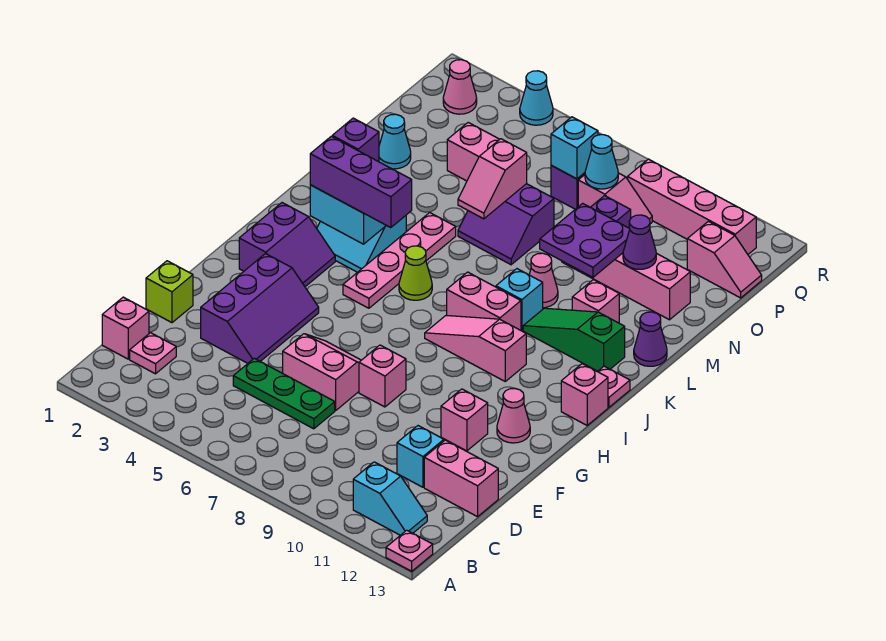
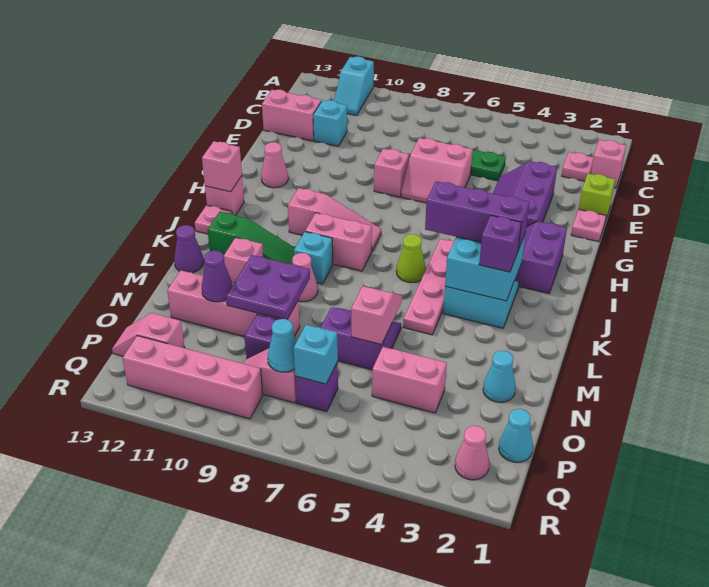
pink 1x1 plate [386,530,433,571] -> pink 1x1 plate moved to [571,209,606,242]
cyan 1x2 slope [353,462,427,535] -> cyan 1x2 slope turned to [334,57,374,116]
pink 1x1 brick [441,389,488,451] -> pink 1x1 brick moved to [202,141,242,192]
cyan 1x1 cone [520,71,553,125] -> cyan 1x1 cone moved to [499,409,533,462]

